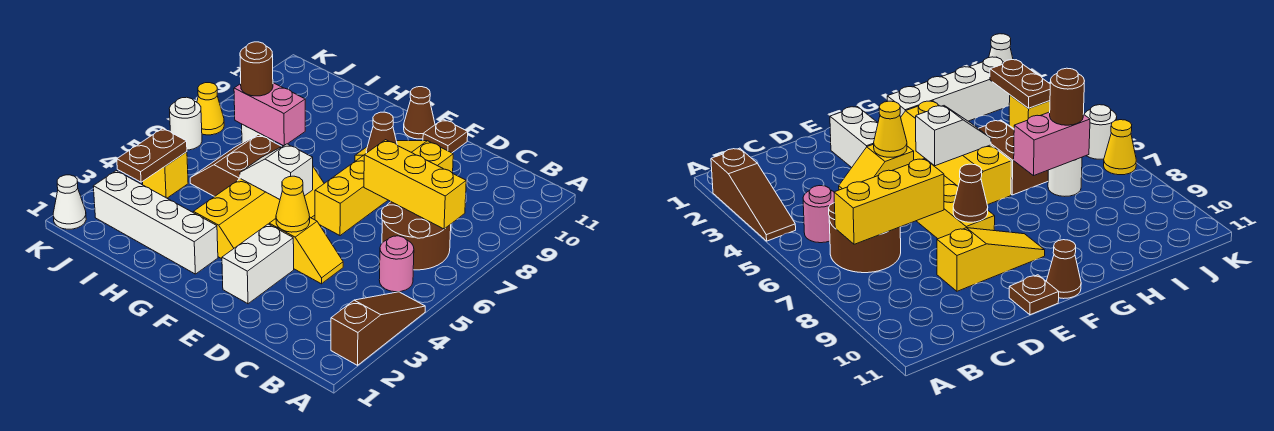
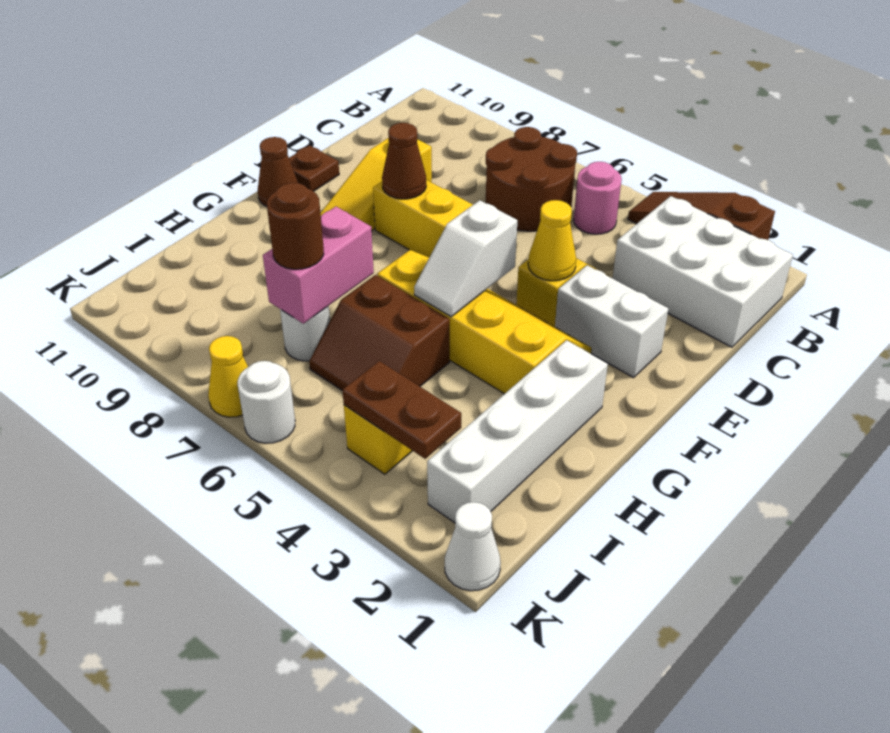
none -> white 2x3 brick [613,196,793,347]
yellow 1x3 brick [364,140,466,229] -> none

